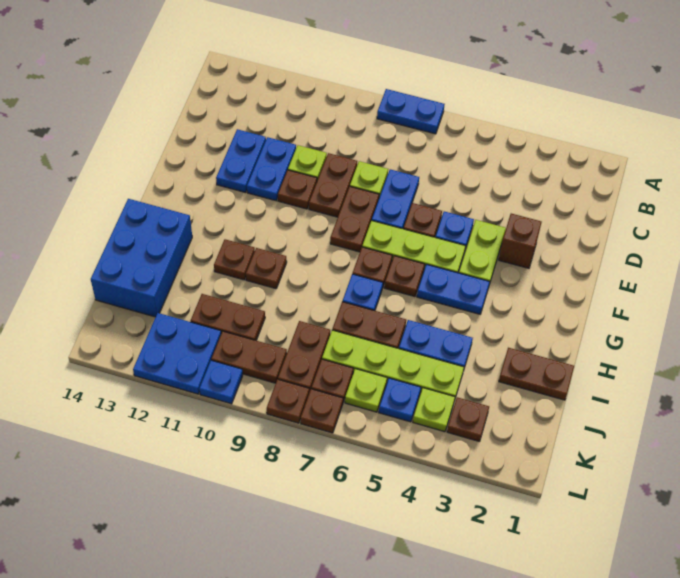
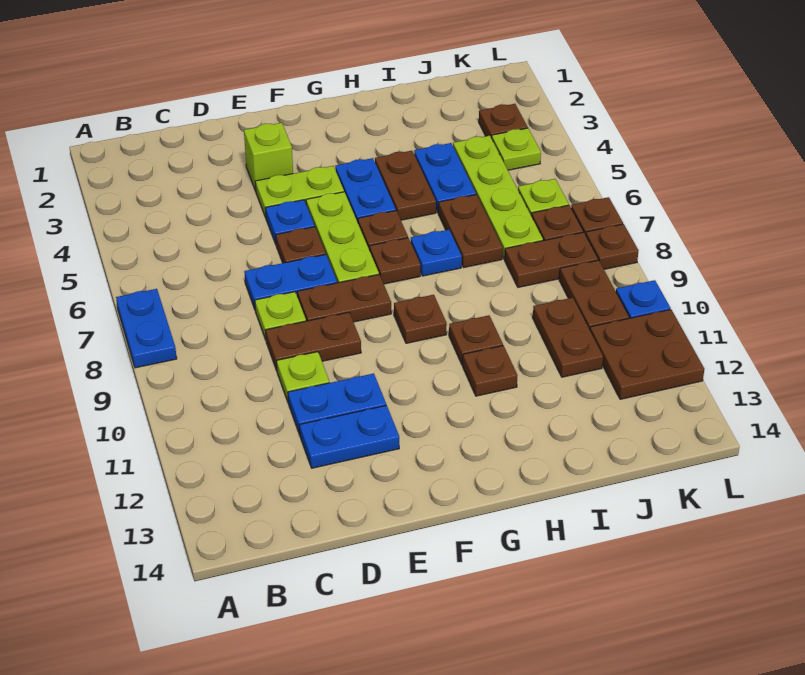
brown 1x1 brick [499,214,542,268] -> lime 1x1 brick [244,123,293,191]
brown 1x1 plate [278,170,317,209] -> brown 1x1 plate moved to [394,295,447,343]
blue 2x3 brick [91,199,192,317] -> none
brown 1x2 plate [499,348,574,400] -> brown 1x2 plate moved to [375,151,436,220]
blue 1x1 plate [379,378,421,422] -> none
blue 2x2 plate [133,313,221,394] -> brown 2x2 plate [590,309,704,399]

